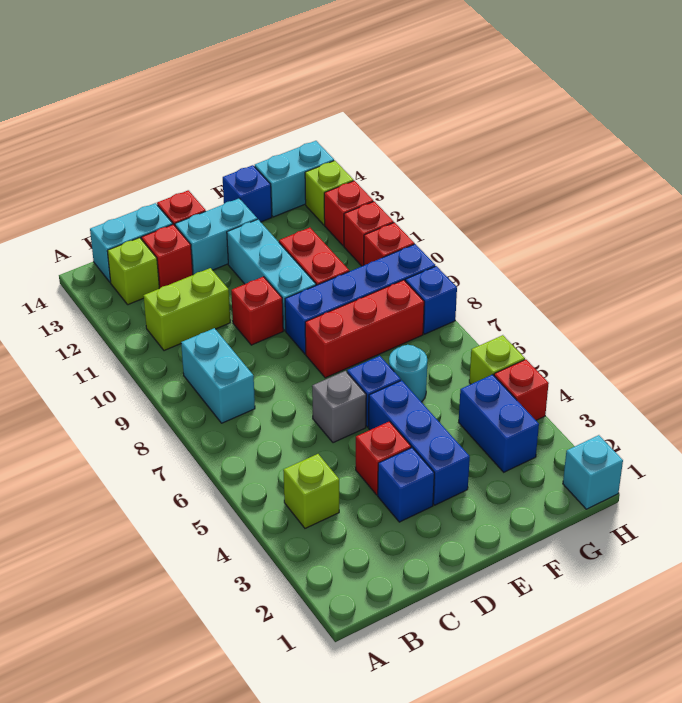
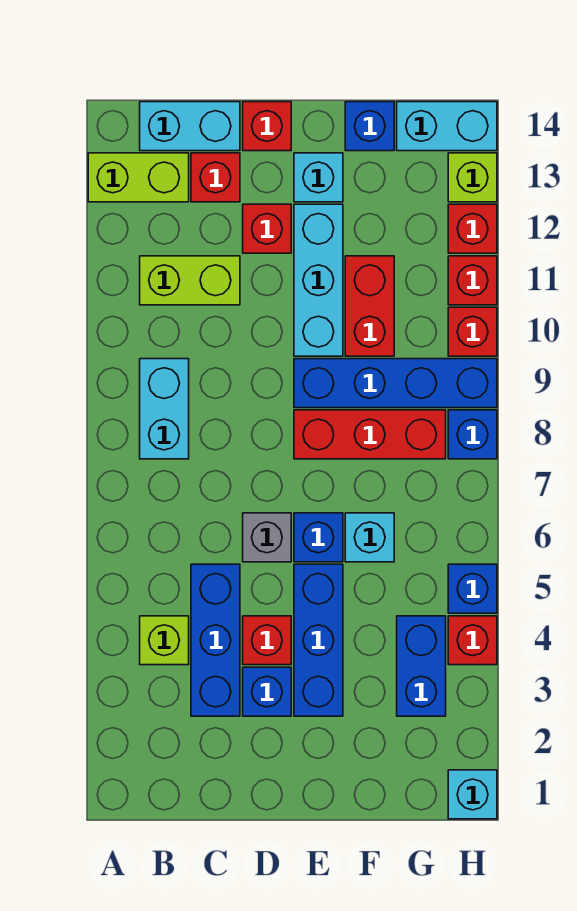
lime 1x1 brick [107,238,159,305] -> lime 1x2 brick [88,153,189,202]
none -> blue 1x3 brick [191,564,240,716]
red 1x1 brick [231,277,283,345] -> red 1x1 brick moved to [243,204,291,253]
cyan 1x2 brick [175,198,257,275] -> cyan 1x1 brick [294,153,343,202]
cyan 1x1 round brick [389,345,427,402] -> cyan 1x1 brick [345,513,394,562]
lime 1x1 brick [469,335,525,384] -> blue 1x1 brick [448,564,497,613]

